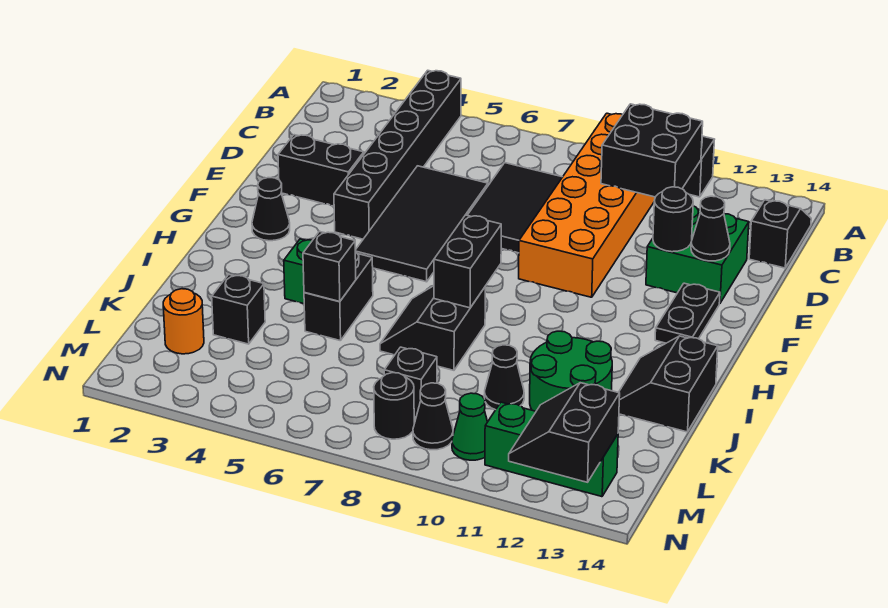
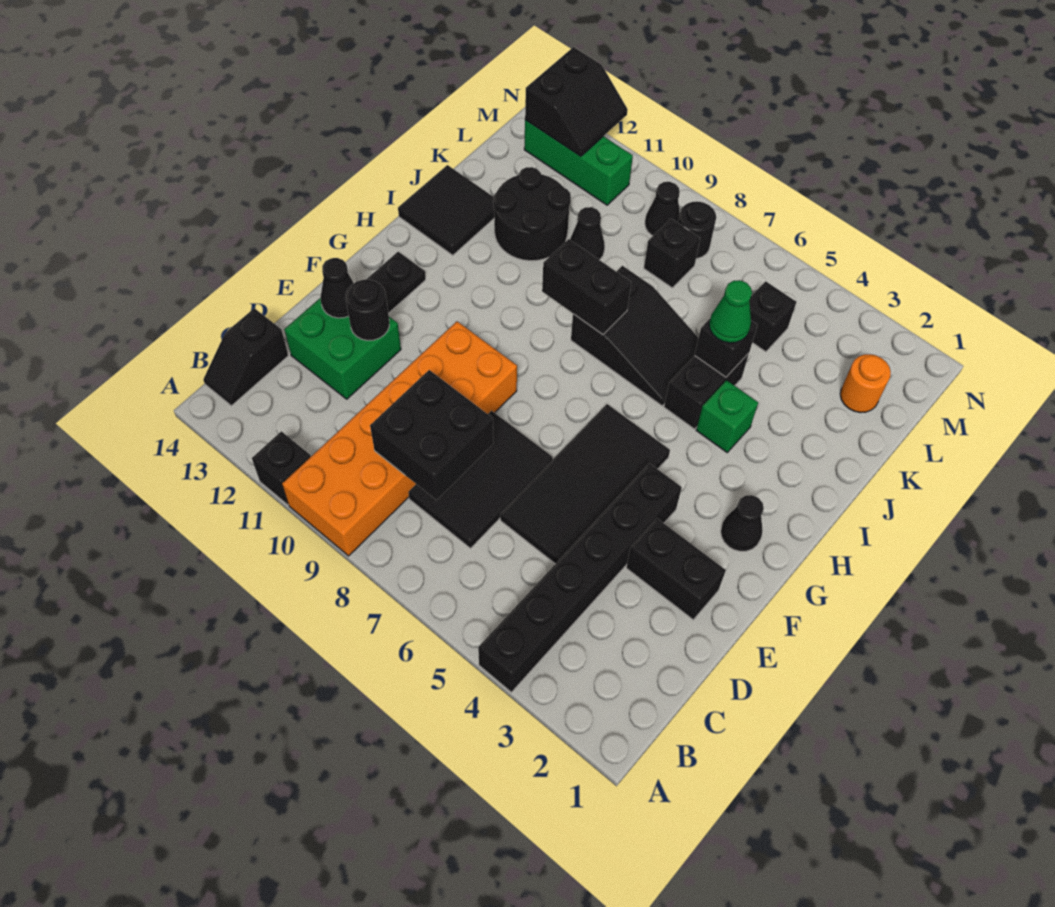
black 2x2 brick [601,104,703,197] -> black 2x2 brick moved to [370,370,493,500]
black 1x2 brick [434,215,501,308] -> black 1x2 brick turned to [542,239,631,334]
black 2x2 slope [380,286,485,370] -> black 2x3 slope [571,266,698,406]
black 2x2 slope [618,336,718,432] -> black 2x2 tile [398,165,494,255]
green 2x2 round brick [530,331,612,411] -> black 2x2 round brick [493,167,571,261]
black 1x1 brick [212,275,265,344] -> black 1x1 brick moved to [750,281,796,352]
green 1x1 cone [452,393,487,460] -> green 1x1 cone moved to [709,280,752,343]

